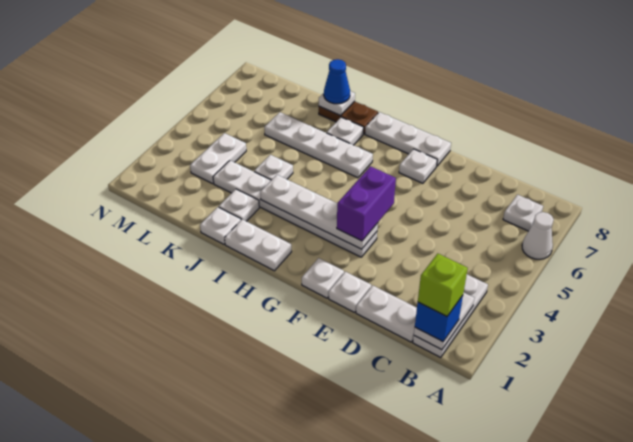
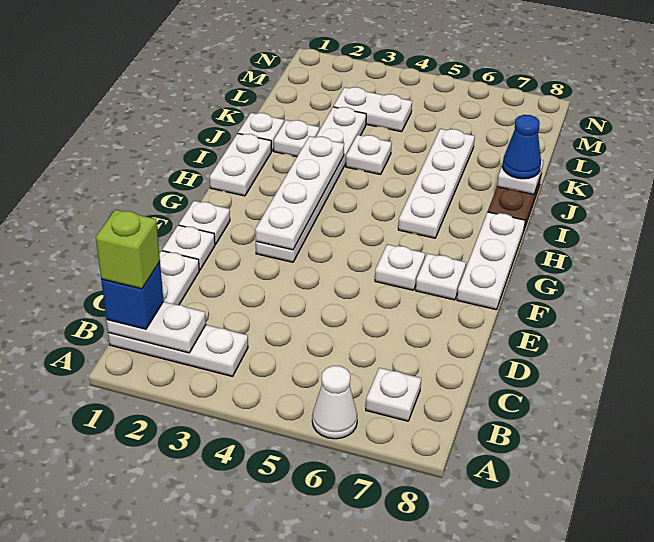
purple 1x2 brick [337,166,396,241] -> none
white 1x1 plate [327,117,364,145] -> white 1x1 plate moved to [375,244,425,290]

